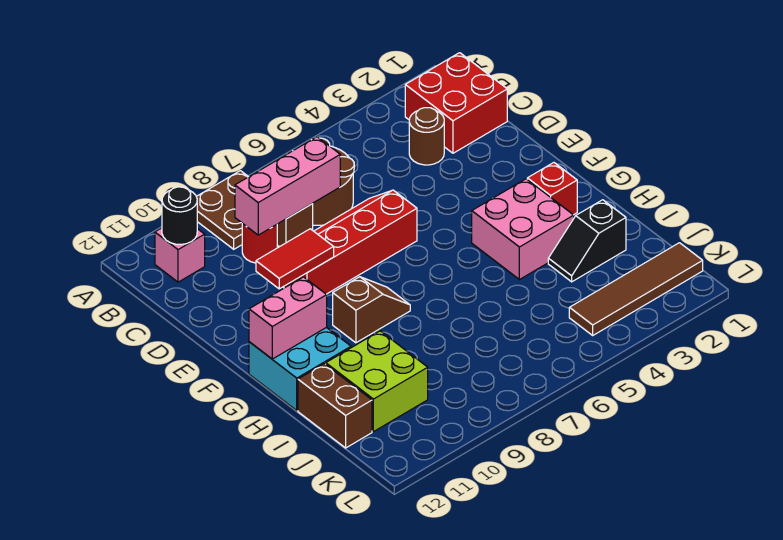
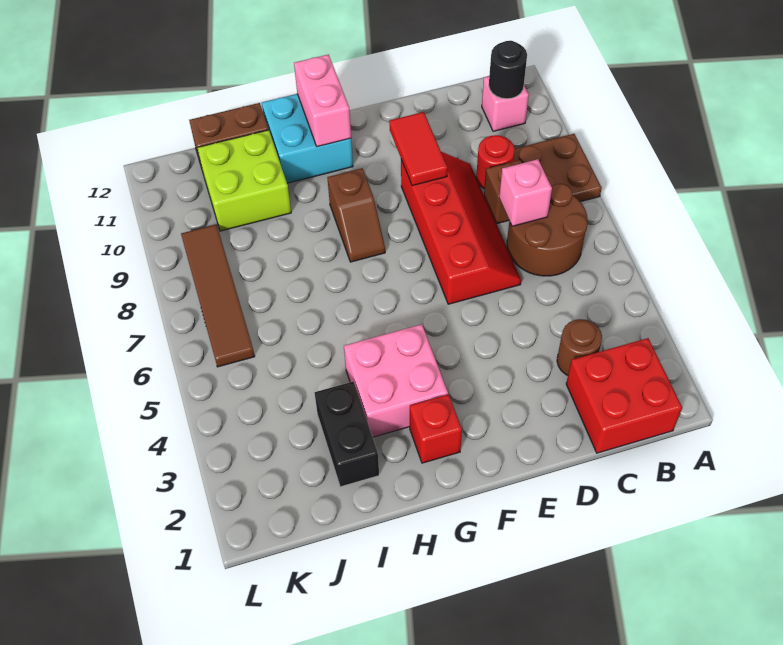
pink 1x3 brick [235,137,340,235] -> pink 1x1 brick [499,159,552,226]
black 1x2 slope [548,200,626,282] -> black 1x2 brick [315,381,379,487]
brown 1x4 tile [569,243,703,335] -> brown 1x4 tile moved to [181,225,255,367]

